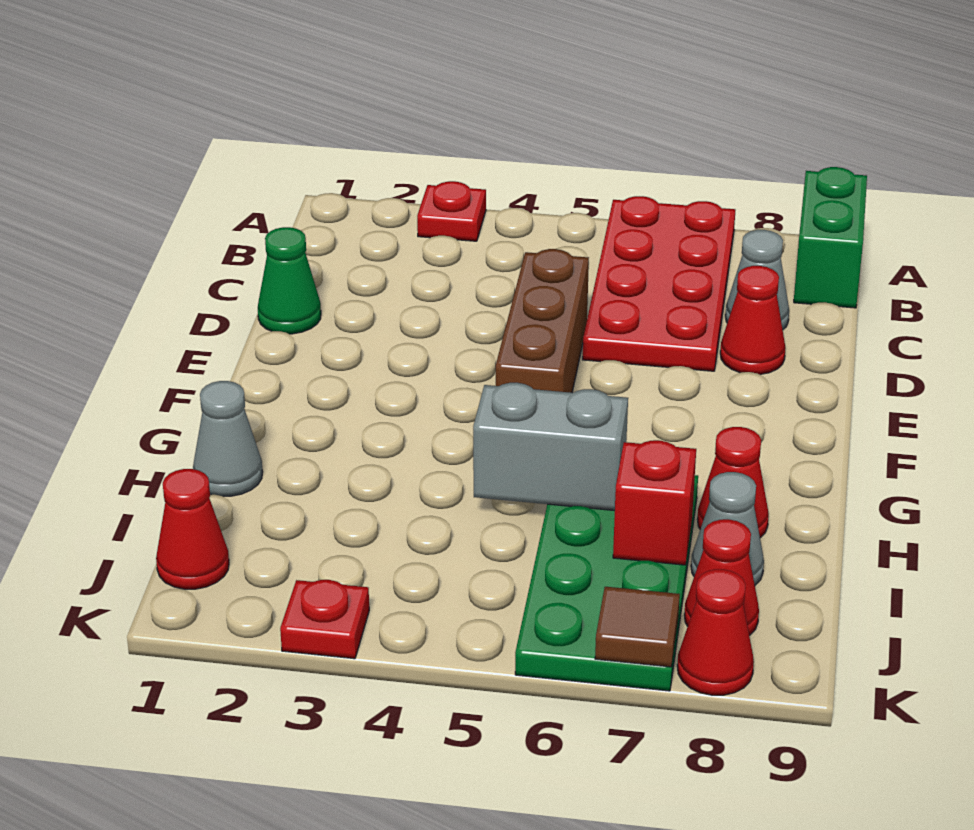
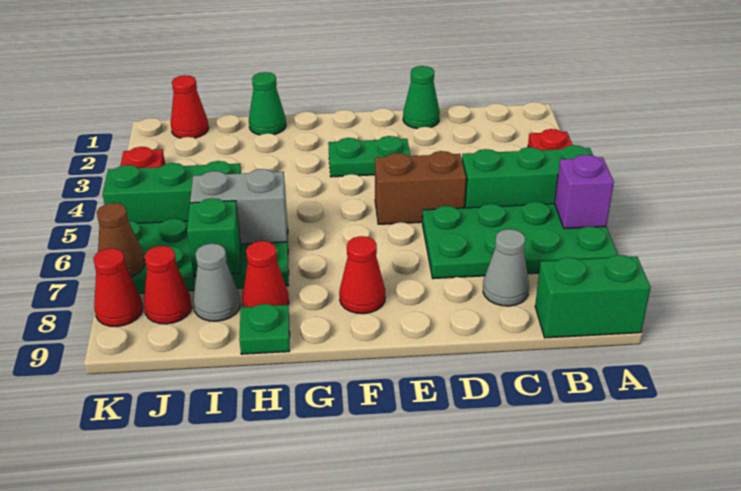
none -> green 1x3 brick [462,145,593,208]
red 2x4 plate [583,196,735,371] -> green 2x4 plate [422,202,618,279]
none -> purple 1x1 brick [555,155,614,228]
brown 1x3 brick [496,249,589,393] -> brown 1x2 brick [375,151,466,224]
red 1x1 cone [720,266,786,374] -> red 1x1 cone moved to [339,236,385,314]
none -> green 1x2 plate [328,136,410,177]
grey 1x1 cone [193,381,263,496] -> green 1x1 cone [249,72,286,135]
grey 1x2 brick [473,383,628,511] -> grey 1x2 brick turned to [190,169,287,244]
none -> green 1x1 plate [239,304,290,354]
none -> green 1x3 brick [103,161,241,223]
red 1x1 brick [613,440,696,565] -> green 1x1 brick [187,198,241,276]
brown 1x1 tile [595,587,680,667] -> brown 1x1 cone [97,203,145,277]

